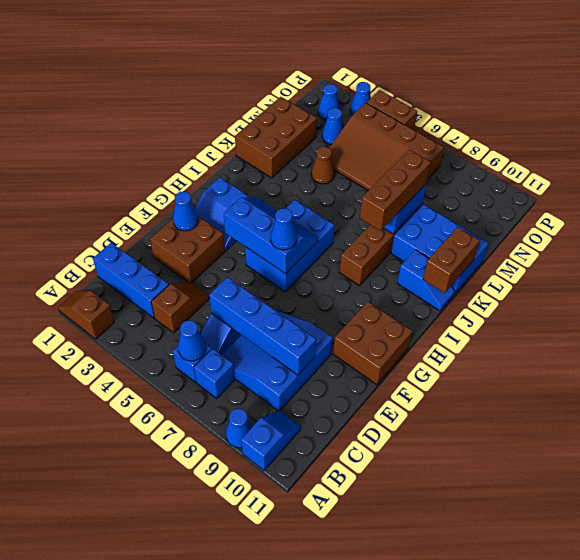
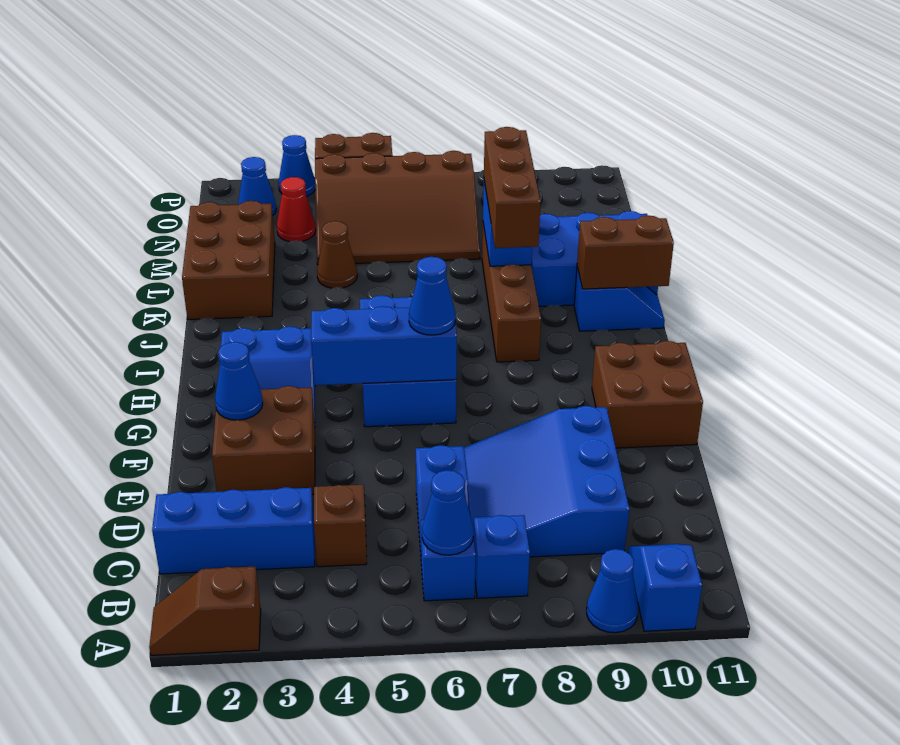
blue 1x4 brick [209,277,316,375] -> none
brown 1x2 brick [423,227,480,293] -> brown 1x2 brick turned to [577,215,674,289]
blue 1x1 cone [322,108,343,144] -> red 1x1 cone [277,177,316,242]

